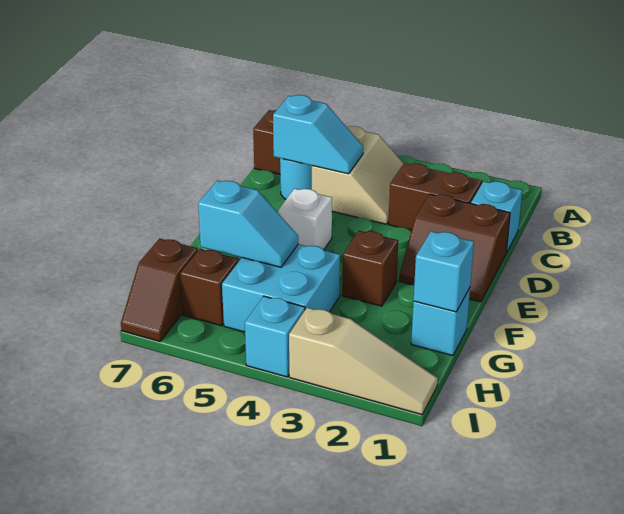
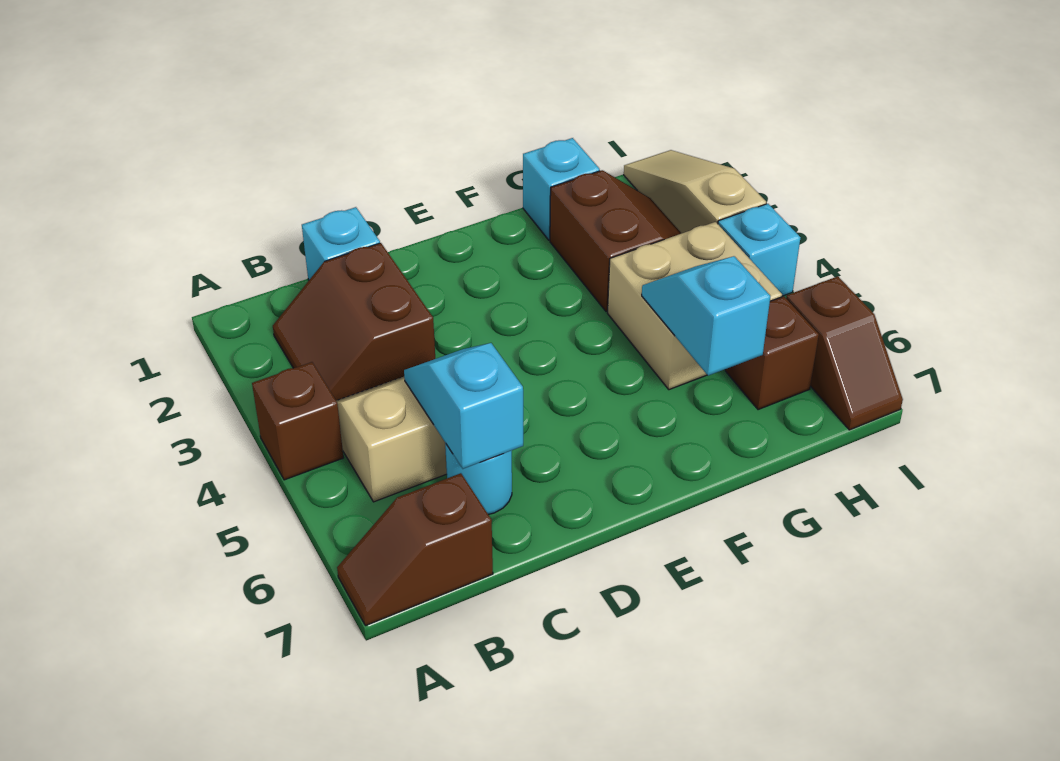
brown 2x2 slope [399,194,510,302] -> brown 2x2 slope moved to [550,170,681,312]
white 1x1 brick [278,189,332,250] -> none
brown 1x1 brick [342,231,398,306] -> brown 1x1 brick moved to [252,362,343,480]
cyan 1x1 brick [414,231,474,312] -> none
cyan 2x2 brick [222,244,340,332] -> tan 2x2 brick [608,222,782,390]
brown 1x2 slope [121,239,198,341] -> brown 1x2 slope turned to [786,276,903,430]

